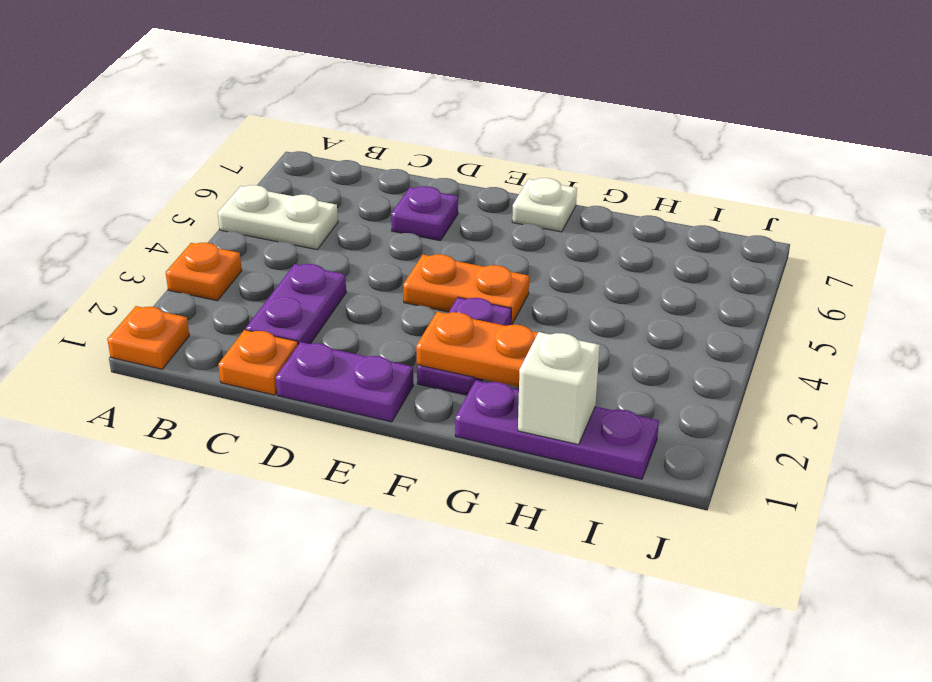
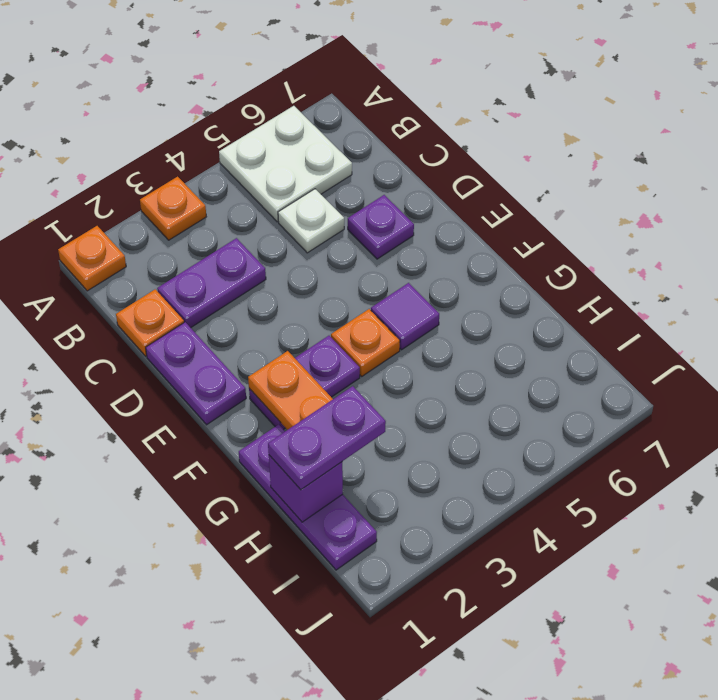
white 1x2 plate [218,185,338,250] -> white 2x2 plate [219,106,352,222]
orange 1x2 plate [403,254,529,325] -> orange 1x1 plate [331,309,400,376]
none -> purple 1x1 tile [371,283,439,350]
white 1x1 plate [512,178,577,232] -> white 1x1 plate moved to [278,189,344,253]
white 1x1 brick [518,332,600,444] -> purple 1x1 brick [269,455,343,522]
none -> purple 1x2 plate [268,386,386,490]

